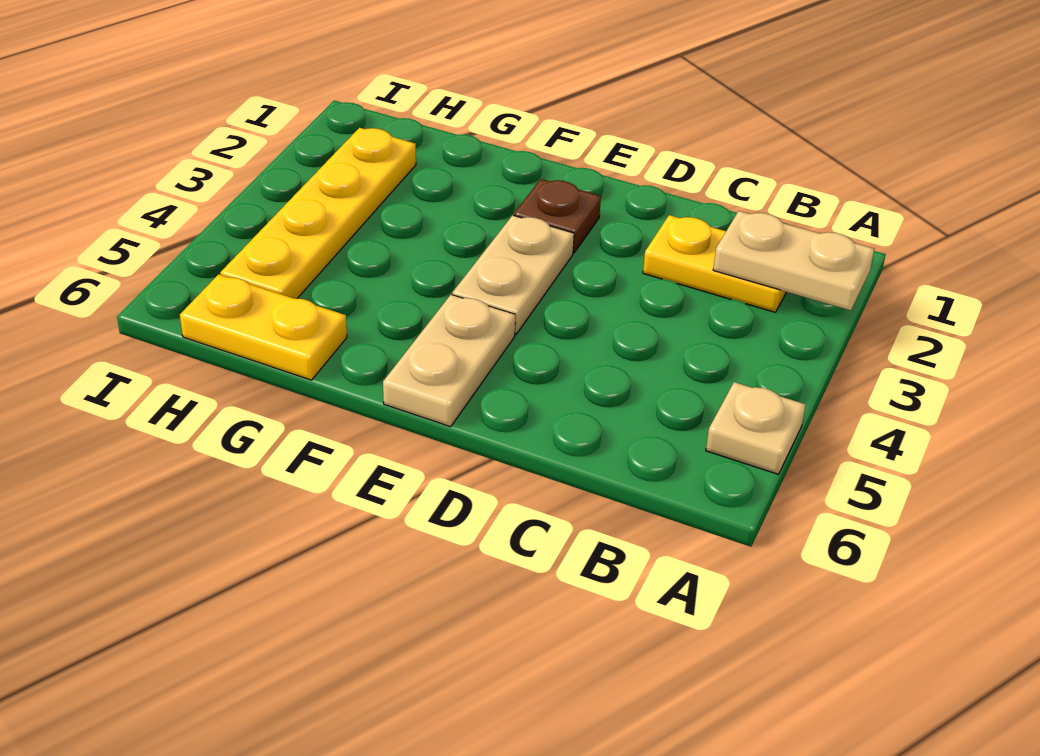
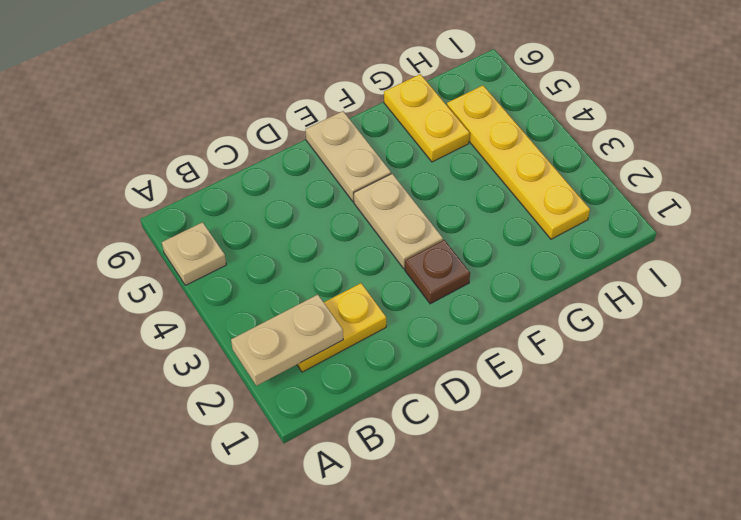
yellow 1x2 plate [180,274,347,380] -> yellow 1x2 plate turned to [384,74,470,162]

